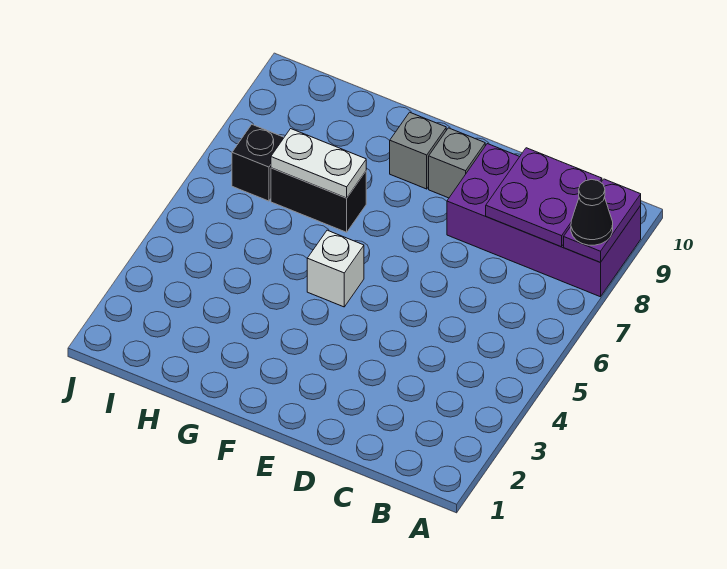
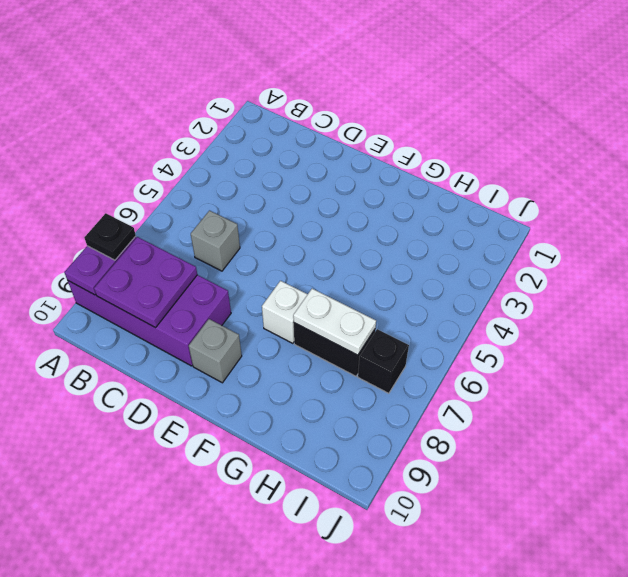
black 1x1 cone [571,179,613,245] -> black 1x1 plate [84,213,136,260]
white 1x1 brick [307,230,364,307] -> white 1x1 brick moved to [262,281,308,343]
grey 1x1 brick [390,112,446,189] -> grey 1x1 brick moved to [191,211,240,271]

